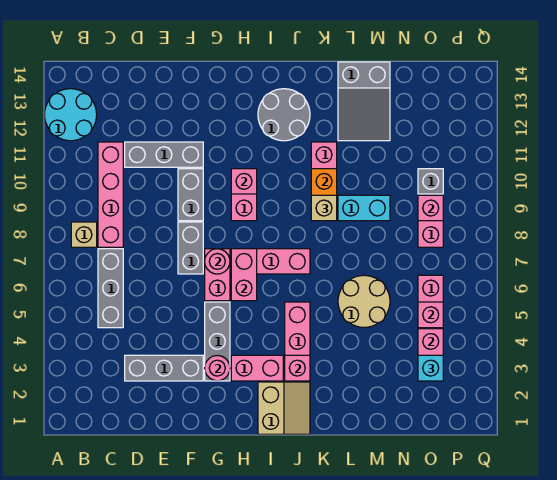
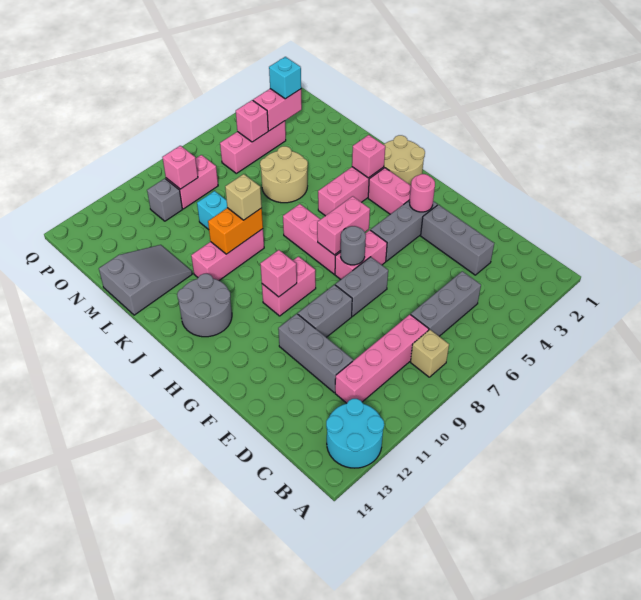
pink 1x1 round brick [205,249,230,274] -> grey 1x1 round brick [341,226,366,265]
tan 2x2 slope [258,382,310,434] -> tan 2x2 round brick [384,135,425,185]

